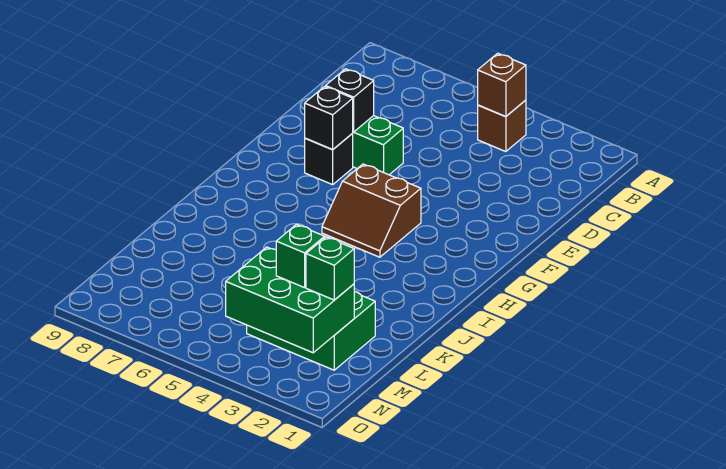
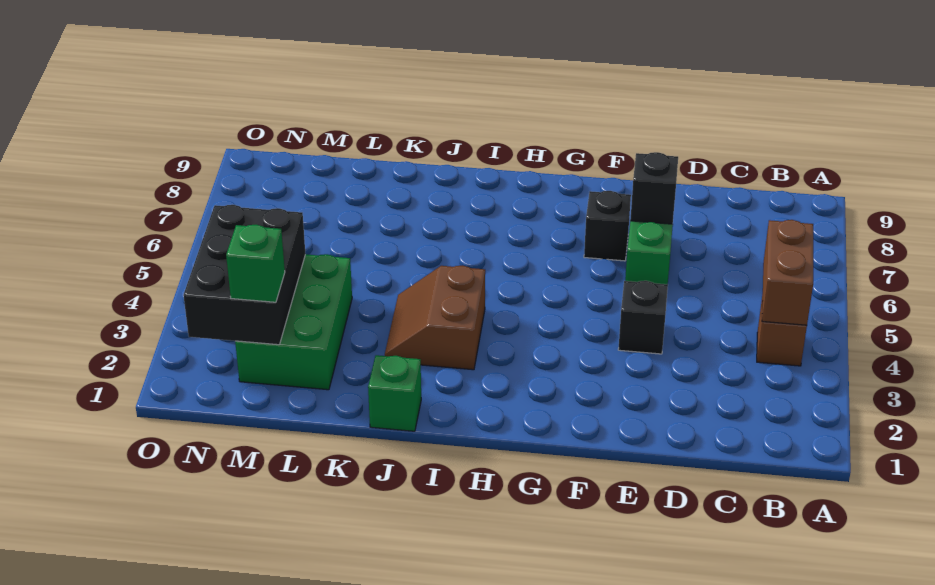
brown 1x1 brick [478,53,526,117] -> brown 1x2 brick [762,220,813,325]
black 1x1 brick [305,86,353,150] -> black 1x1 brick moved to [618,281,668,354]
brown 2x2 slope [322,164,421,257] -> brown 2x2 slope moved to [385,266,485,370]
green 2x3 brick [226,247,354,353] -> black 2x3 brick [183,205,305,345]
green 1x1 brick [276,224,325,288] -> green 1x1 brick moved to [368,355,421,431]

